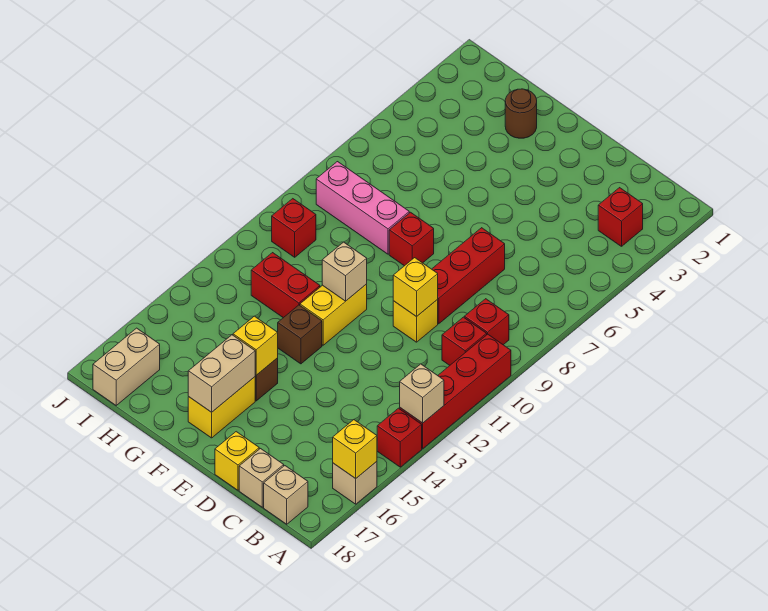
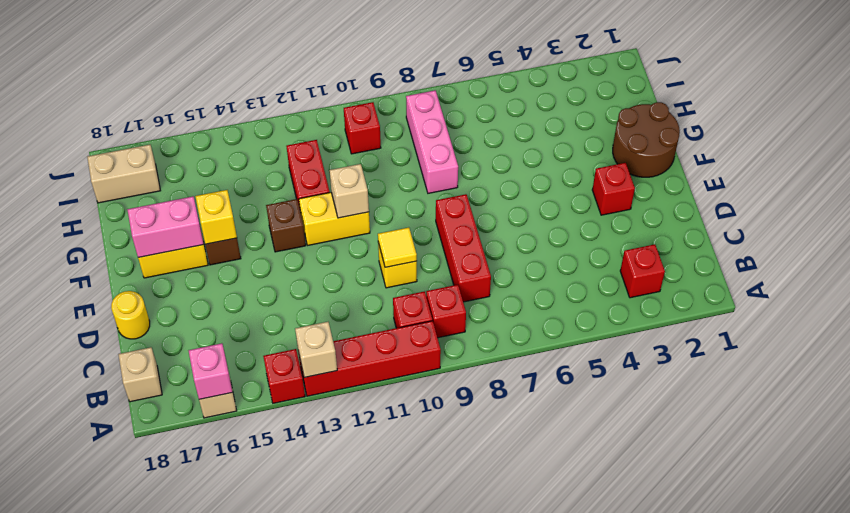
yellow 1x1 brick [333,420,377,479] -> pink 1x1 brick [189,343,232,399]
tan 1x1 brick [239,449,284,507] -> none
red 1x3 brick [432,228,505,324] -> red 1x3 brick turned to [436,194,491,302]
yellow 1x1 brick [393,258,438,317] -> yellow 1x1 tile [378,228,417,267]
yellow 1x1 brick [215,432,259,490] -> yellow 1x1 round brick [111,291,150,339]
red 1x1 brick [389,212,434,266] -> red 1x1 brick moved to [592,163,635,215]
tan 1x2 brick [188,335,255,412] -> pink 1x2 brick [127,196,204,257]
brown 1x1 round brick [505,89,537,138] -> brown 2x2 round brick [613,102,680,177]

